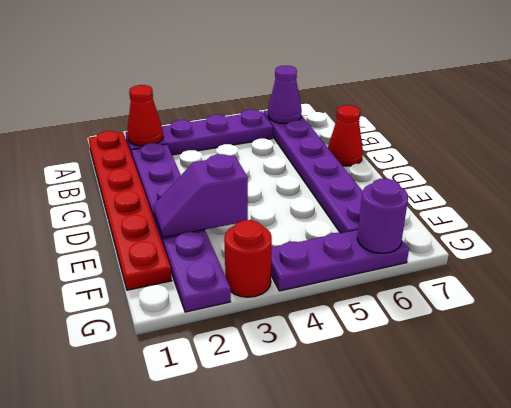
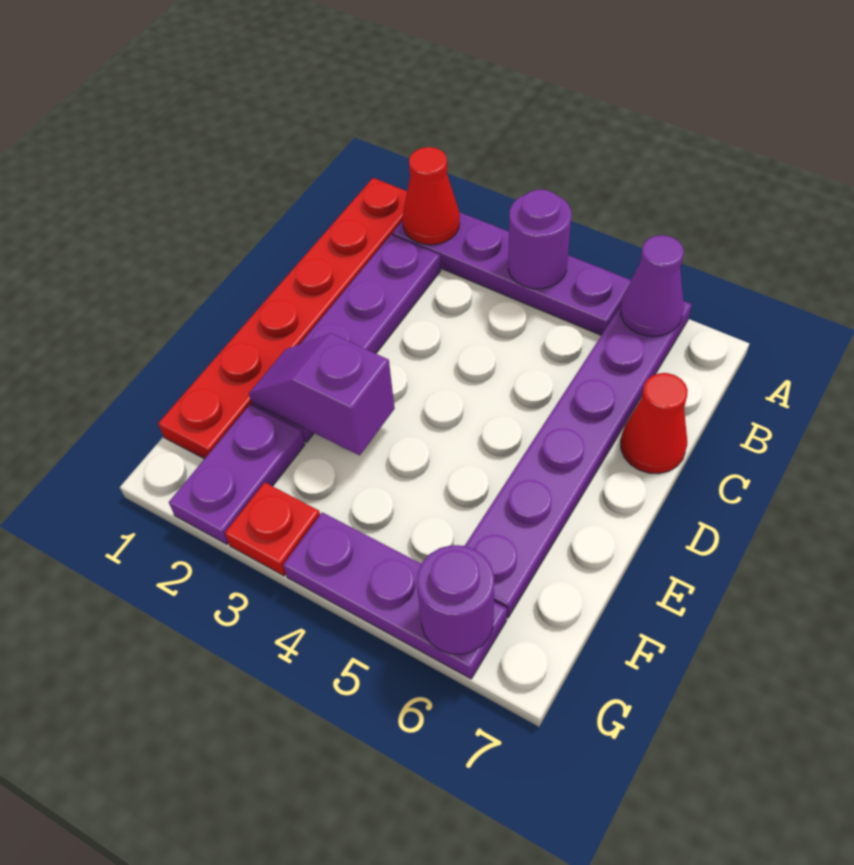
none -> purple 1x1 round brick [508,190,571,289]
red 1x1 round brick [224,220,272,297] -> red 1x1 plate [225,482,320,576]

